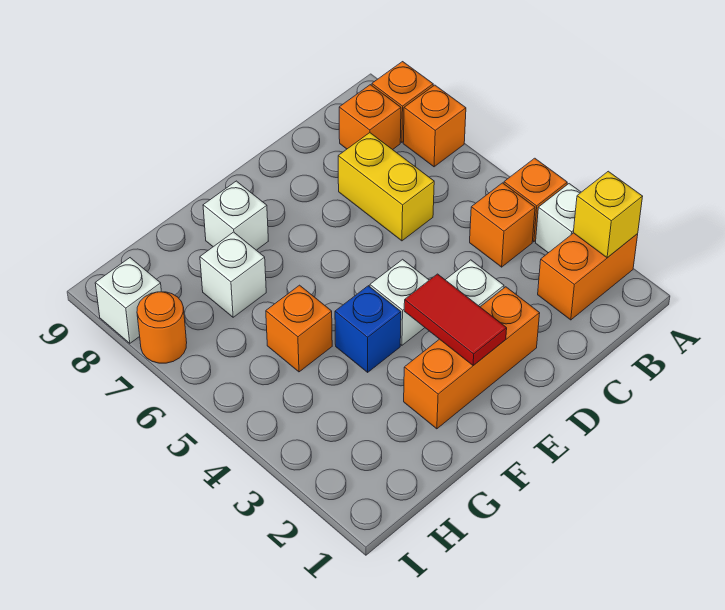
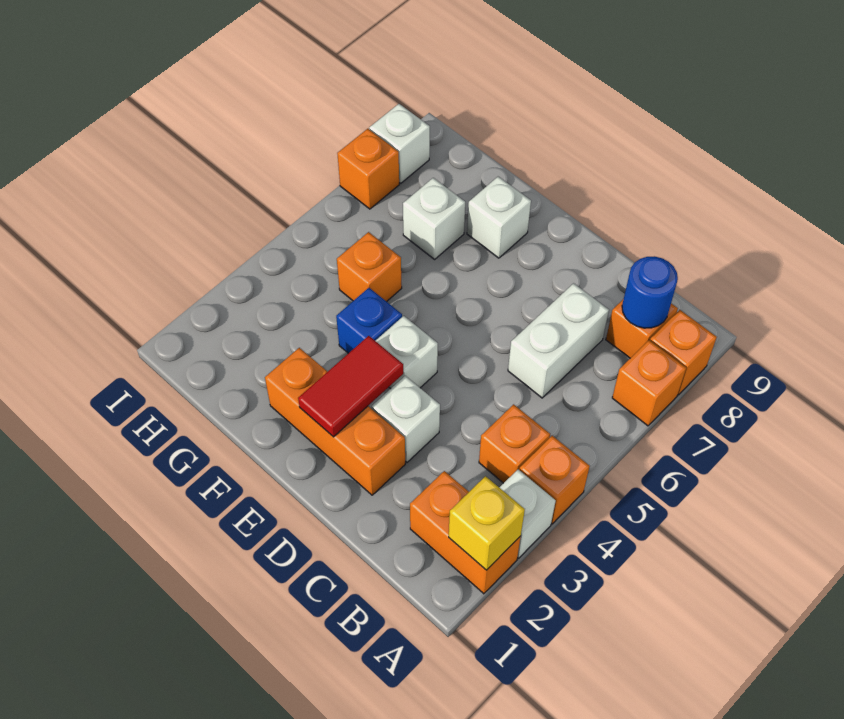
none -> blue 1x1 round brick [622,256,678,328]
yellow 1x2 brick [338,133,434,241] -> white 1x2 brick [508,283,609,398]
orange 1x1 round brick [137,292,187,363] -> orange 1x1 brick [337,129,399,209]

